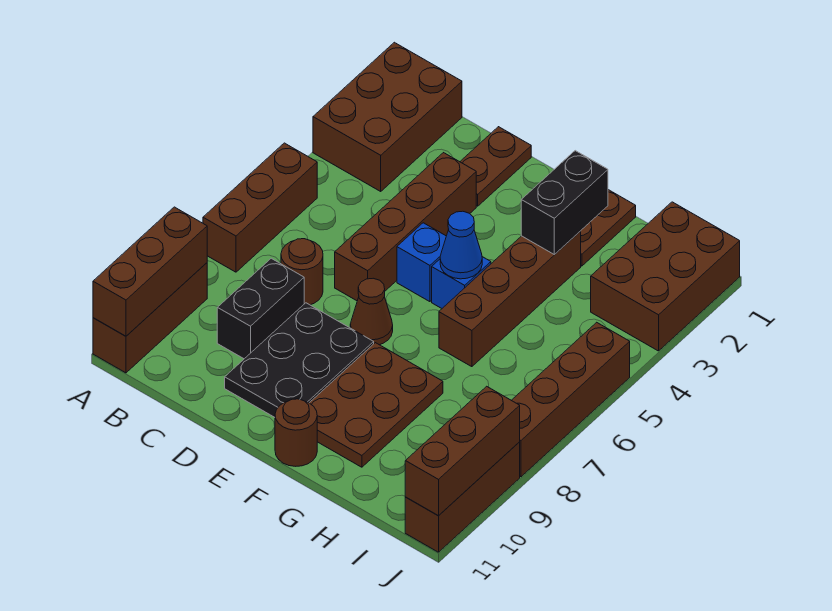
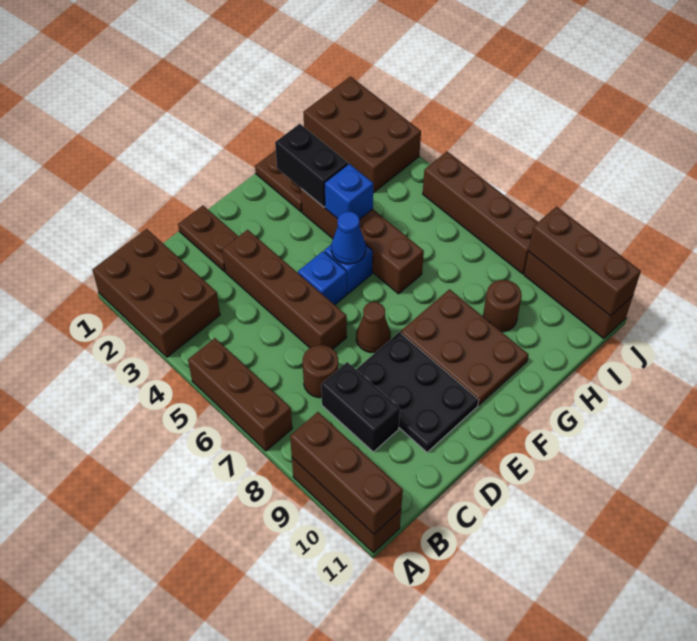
brown 1x1 round brick [275,399,317,466] -> brown 1x1 round brick moved to [483,280,522,332]
none -> blue 1x1 brick [325,164,373,219]

